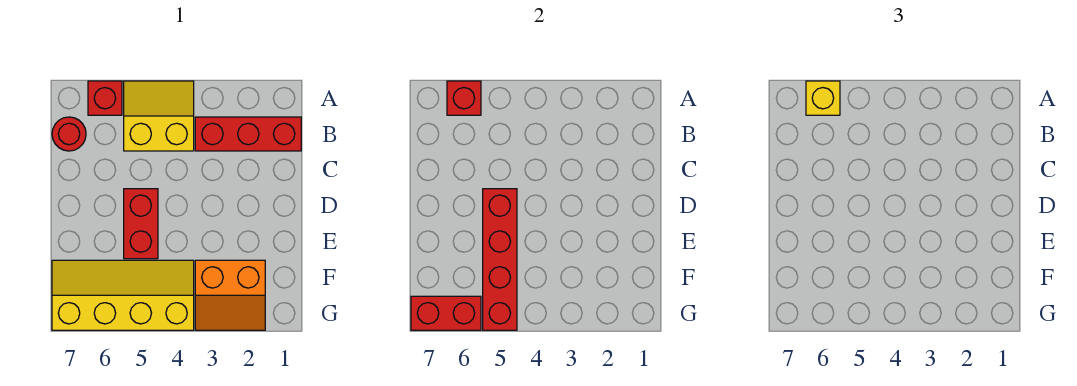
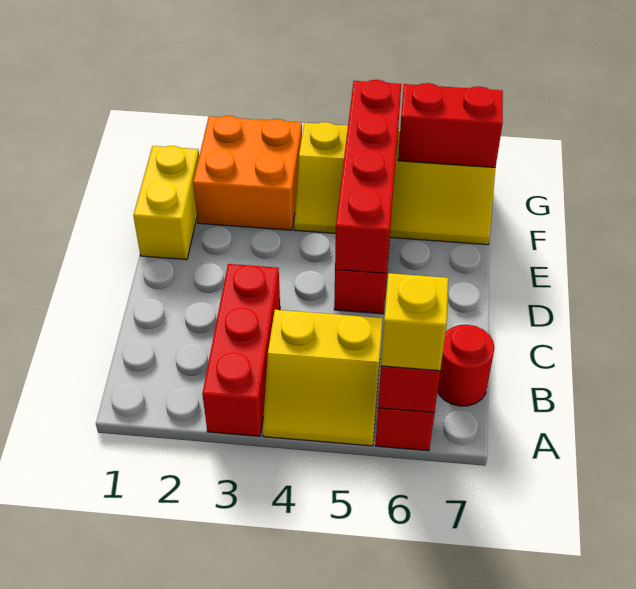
red 1x3 brick [195,117,301,151] -> red 1x3 brick turned to [202,264,280,436]
none -> yellow 1x2 brick [133,146,199,260]
orange 2x2 slope [195,260,265,330] -> orange 2x2 brick [193,116,302,230]

